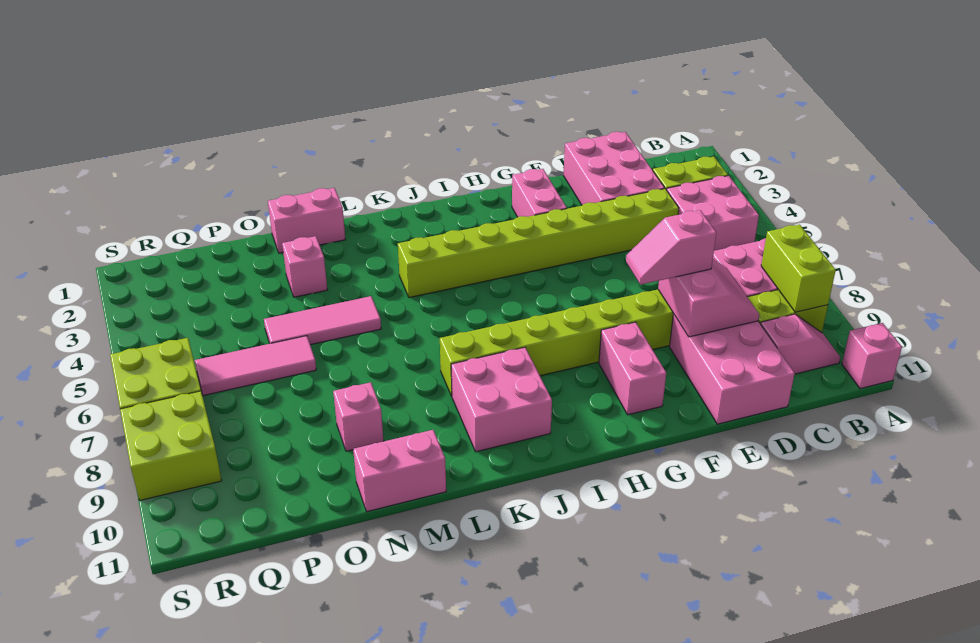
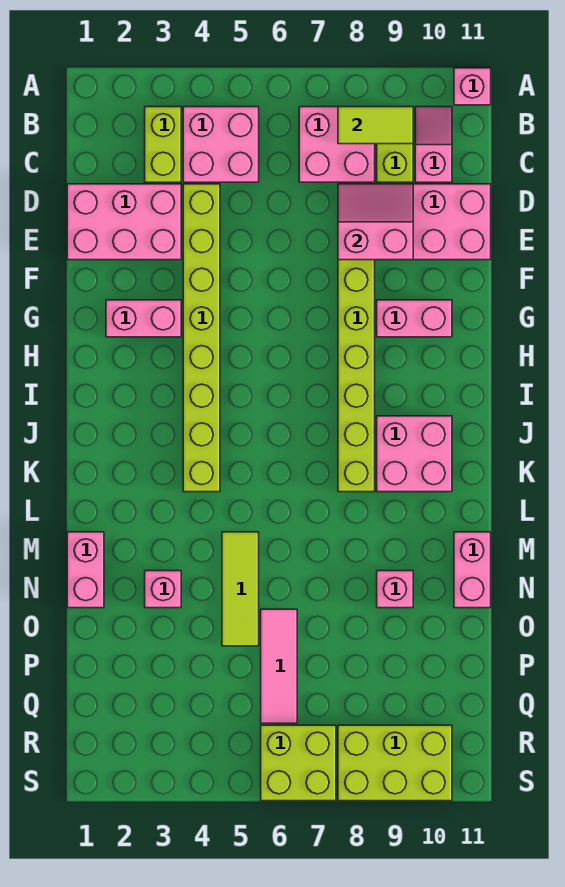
lime 1x2 brick [761,225,836,312] -> lime 1x2 tile [338,107,413,144]
pink 1x2 slope [626,210,716,285] -> none
pink 1x3 tile [264,296,381,345] -> lime 1x3 tile [222,532,259,646]
lime 2x2 brick [120,391,222,500] -> lime 2x3 brick [338,725,452,801]

